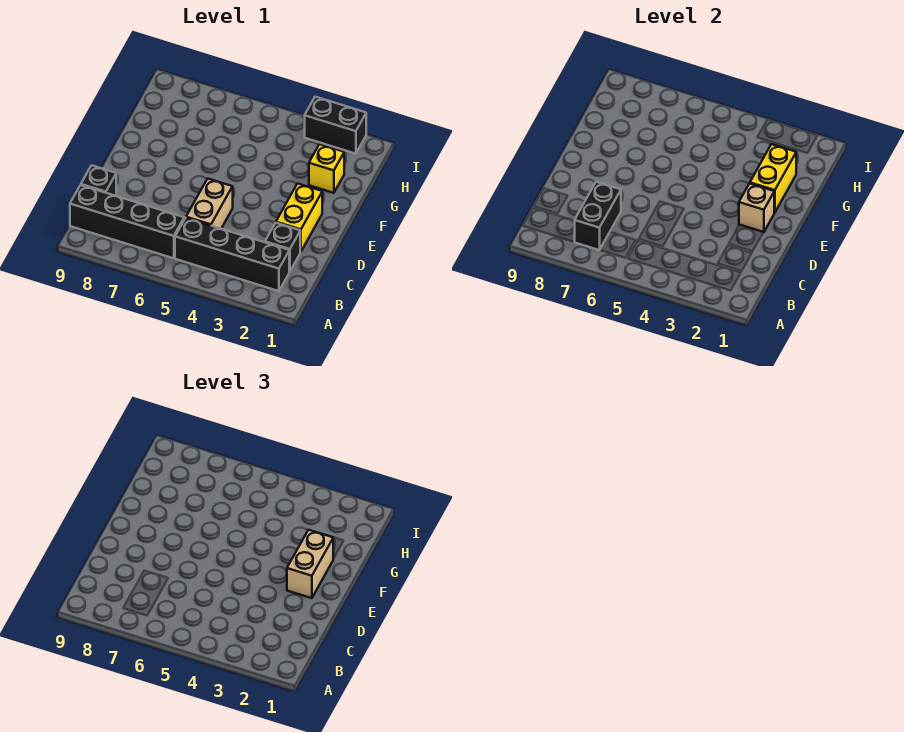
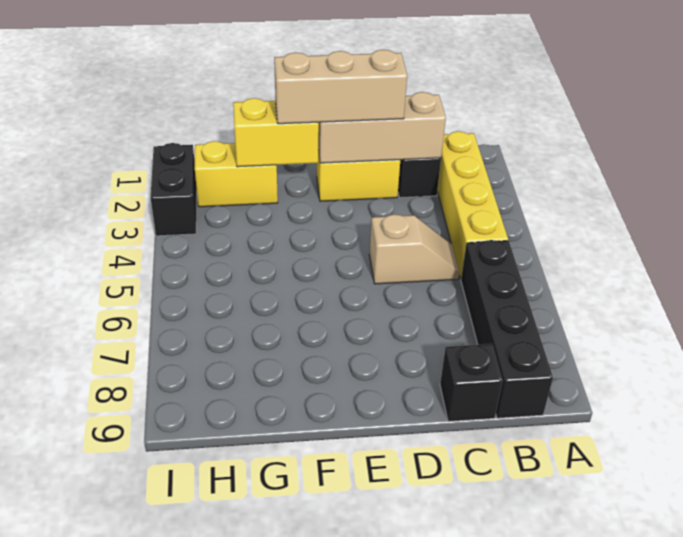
black 1x4 brick [175,218,289,291] -> yellow 1x4 brick [437,131,508,279]
black 1x2 brick [575,182,621,250] -> none
tan 1x2 brick [186,179,233,229] -> tan 1x2 slope [369,214,459,284]
tan 1x1 brick [739,183,774,232] -> tan 1x3 brick [318,92,446,163]
tan 1x2 brick [287,530,334,598] -> tan 1x3 brick [274,50,407,124]
yellow 1x1 brick [309,144,344,193] -> yellow 1x2 brick [195,141,278,207]

